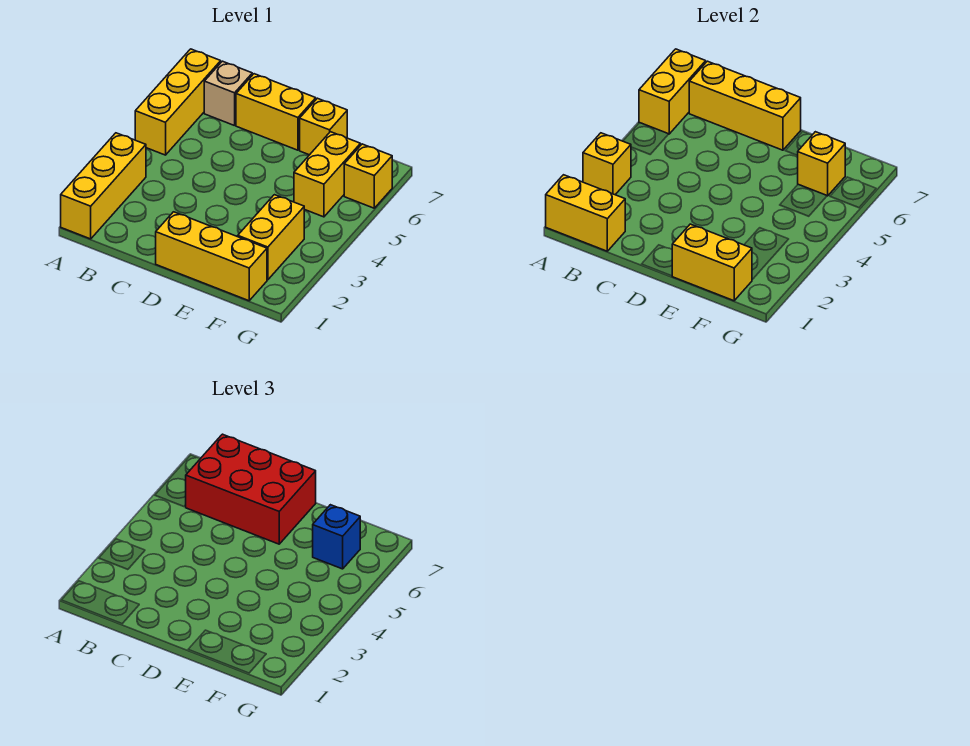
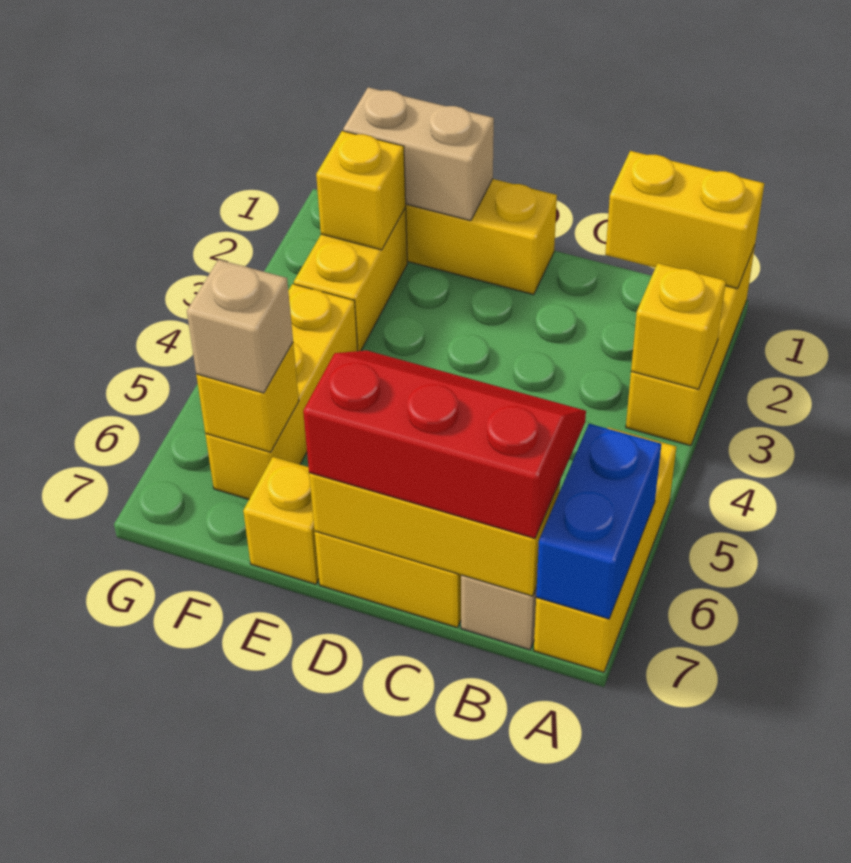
yellow 1x2 brick [639,49,706,134] -> blue 1x2 brick [536,424,661,619]
red 2x3 brick [186,434,316,544] -> red 2x3 slope [303,351,586,538]
yellow 1x2 brick [672,224,752,301] -> tan 1x2 brick [343,87,494,221]
yellow 1x2 brick [294,132,360,217] -> yellow 1x3 brick [205,284,358,499]
blue 1x1 brick [313,505,360,569] -> tan 1x1 brick [187,260,293,393]
yellow 1x1 brick [344,144,392,208] -> yellow 1x1 brick moved to [316,131,406,250]

